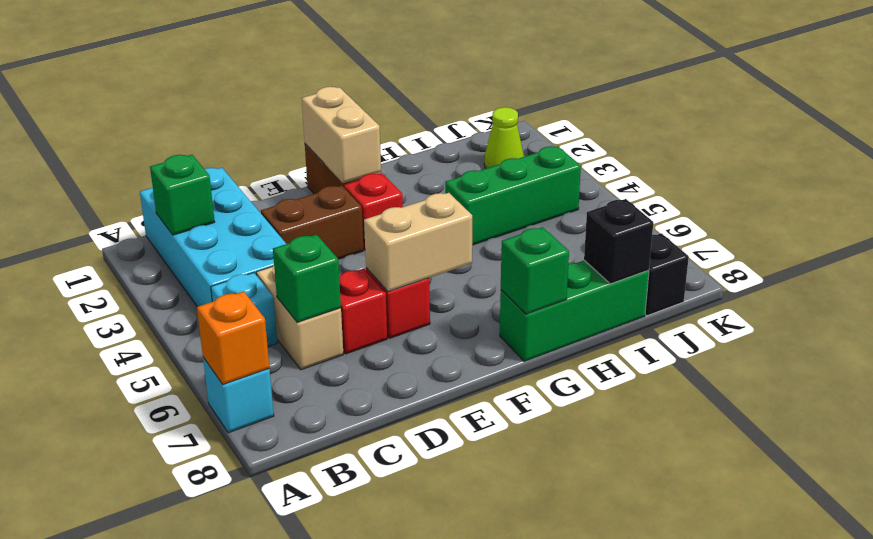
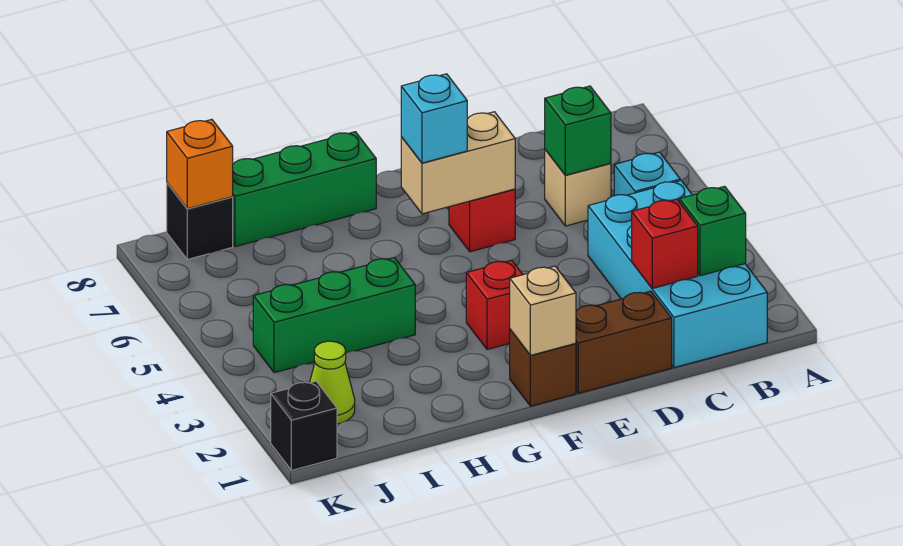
cyan 1x1 brick [203,357,274,433] -> cyan 1x1 brick moved to [401,74,467,163]
orange 1x1 brick [197,292,269,384] -> orange 1x1 brick moved to [167,119,233,209]
tan 1x2 brick [256,265,343,370] -> tan 1x1 brick [545,150,611,226]
brown 1x2 brick [261,186,364,259] -> brown 1x2 brick moved to [576,291,672,393]
red 1x1 brick [339,269,387,354] -> red 1x1 brick moved to [632,199,698,288]
tan 1x2 brick [302,87,381,183] -> tan 1x1 brick [510,266,576,355]
green 1x1 brick [501,227,569,314] -> none
black 1x1 brick [584,199,653,284] -> black 1x1 brick moved to [271,381,337,470]

